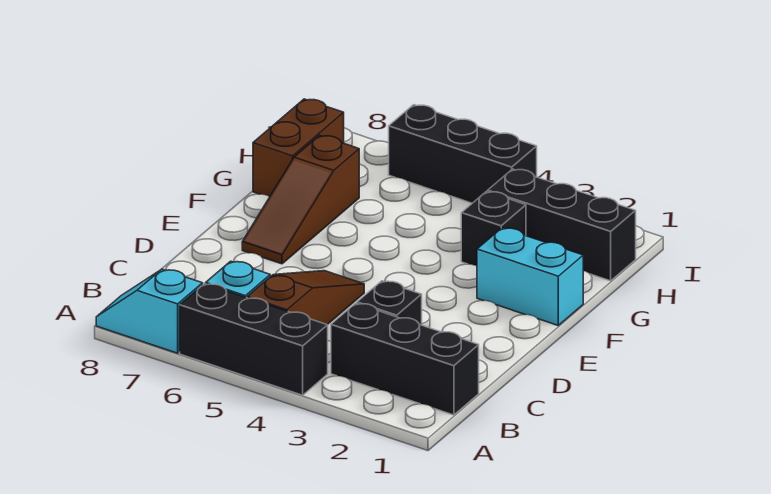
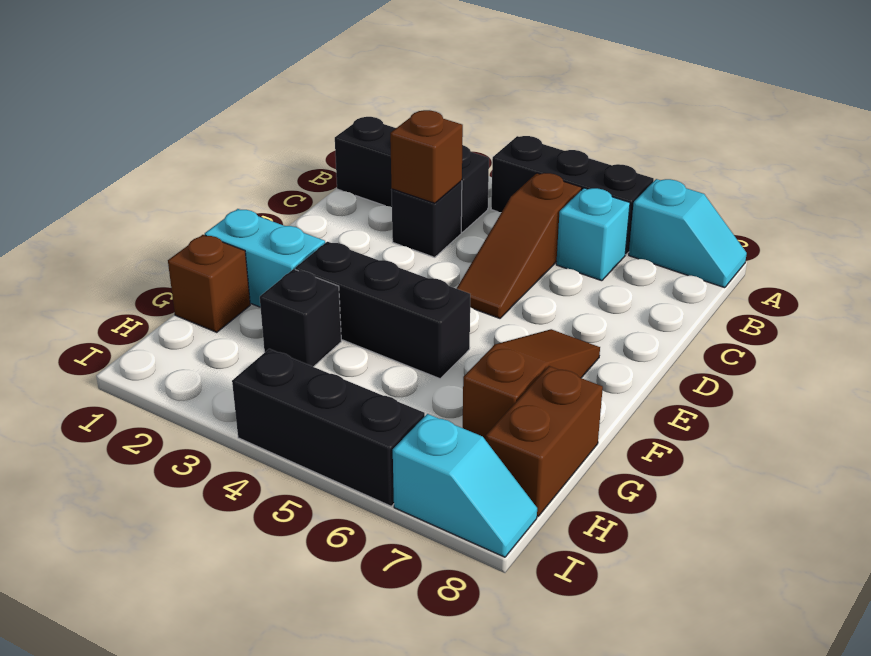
none -> brown 1x1 brick [390,110,463,203]
none -> brown 1x1 brick [168,235,250,332]
black 1x3 brick [488,169,636,281] -> black 1x3 brick moved to [295,242,470,379]
none -> cyan 1x2 slope [393,414,537,557]

